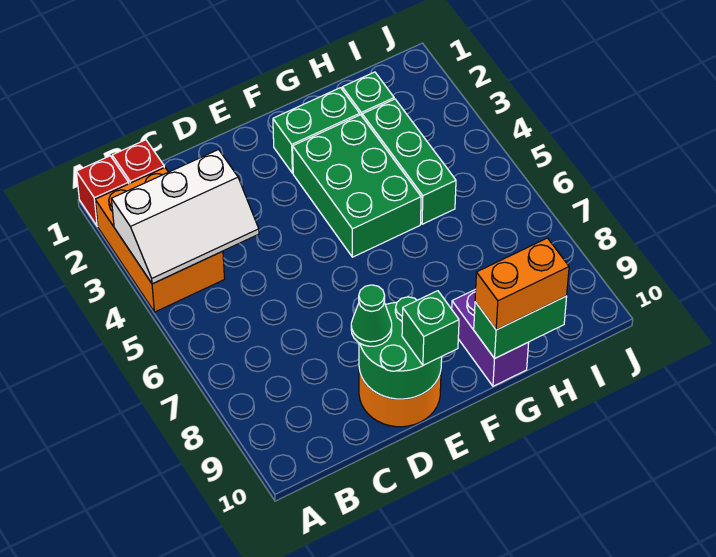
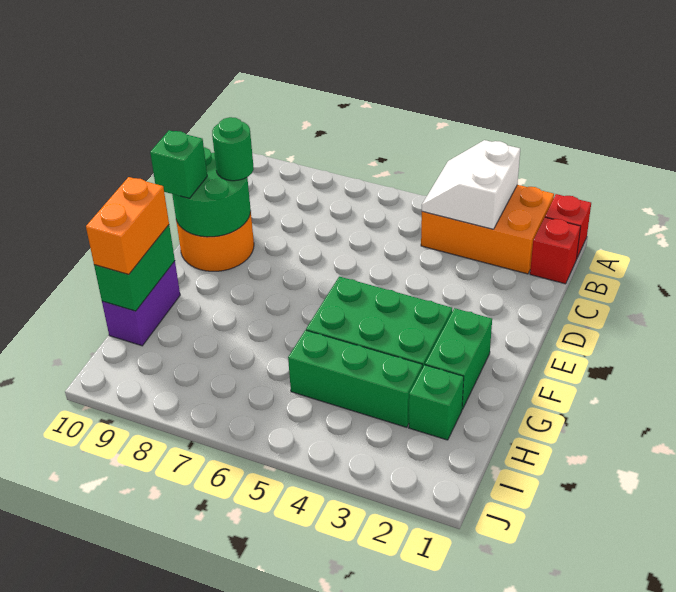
white 2x3 slope [111,150,259,284] -> white 2x2 slope [422,140,520,229]
green 1x1 cone [351,285,392,346] -> green 1x1 round brick [212,117,254,181]
purple 1x2 brick [452,289,529,386] -> purple 1x2 brick turned to [102,261,180,346]

